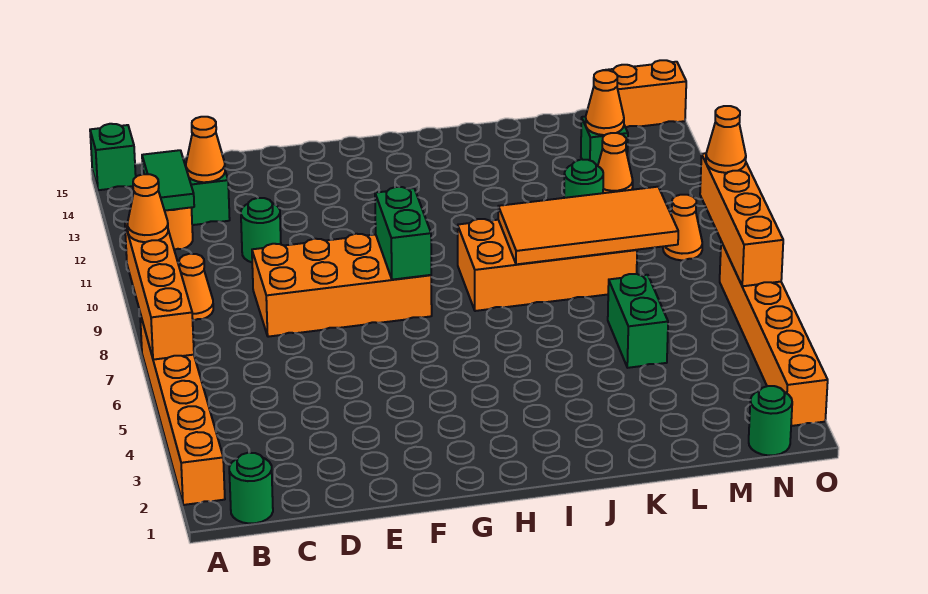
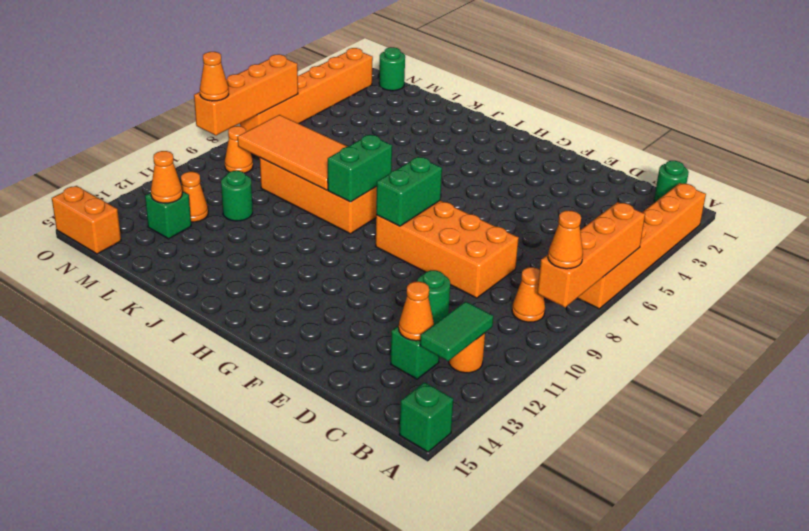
green 1x2 brick [608,274,668,368] -> green 1x2 brick moved to [328,135,392,202]

